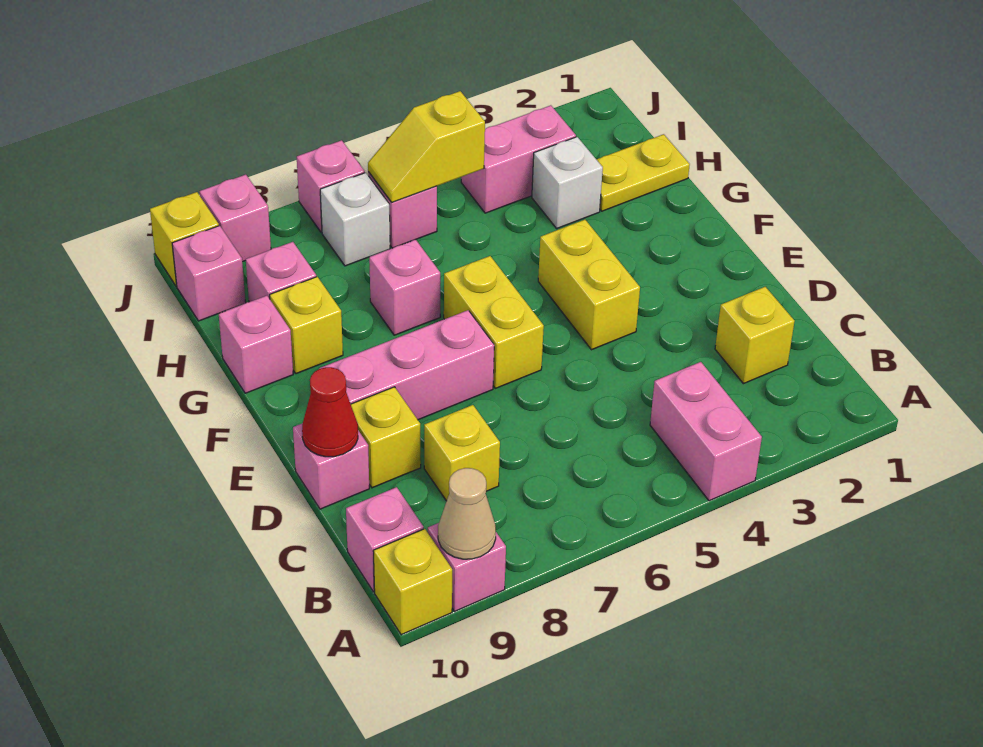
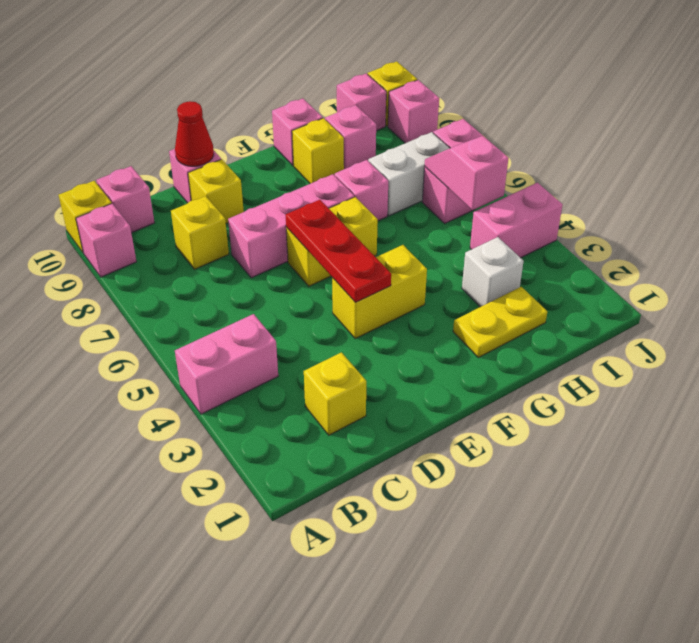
tan 1x1 cone [438,468,496,559] -> none
none -> red 1x3 plate [286,200,391,303]
pink 1x3 brick [319,310,494,420] -> pink 1x3 brick turned to [228,174,354,278]
yellow 1x2 plate [596,134,690,211] -> yellow 1x2 plate turned to [453,287,547,358]
pink 1x2 brick [461,105,576,213] -> pink 1x2 brick turned to [470,183,563,258]
yellow 1x2 slope [368,91,485,202] -> pink 1x2 slope [425,136,508,210]
white 1x1 brick [320,173,390,266] -> white 1x2 brick [368,132,450,216]

